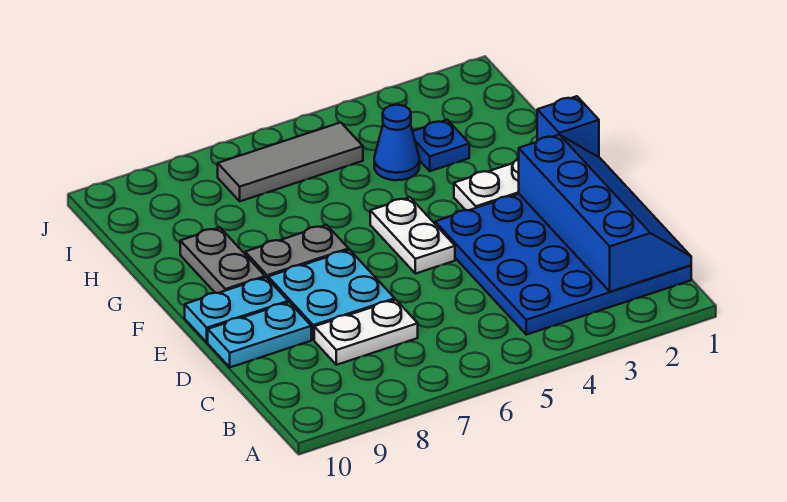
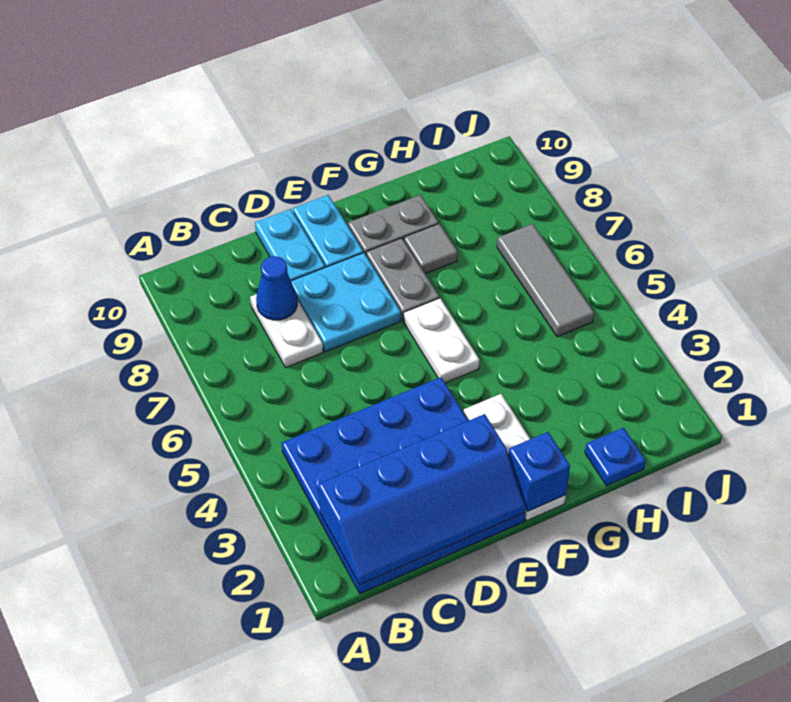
white 1x2 plate [370,197,455,274] -> white 1x2 plate turned to [404,298,479,383]
none -> grey 1x1 tile [404,224,458,274]
blue 1x1 plate [413,120,469,171] -> blue 1x1 plate moved to [585,428,646,486]
blue 1x1 cone [374,105,419,180] -> blue 1x1 cone moved to [256,256,298,320]

